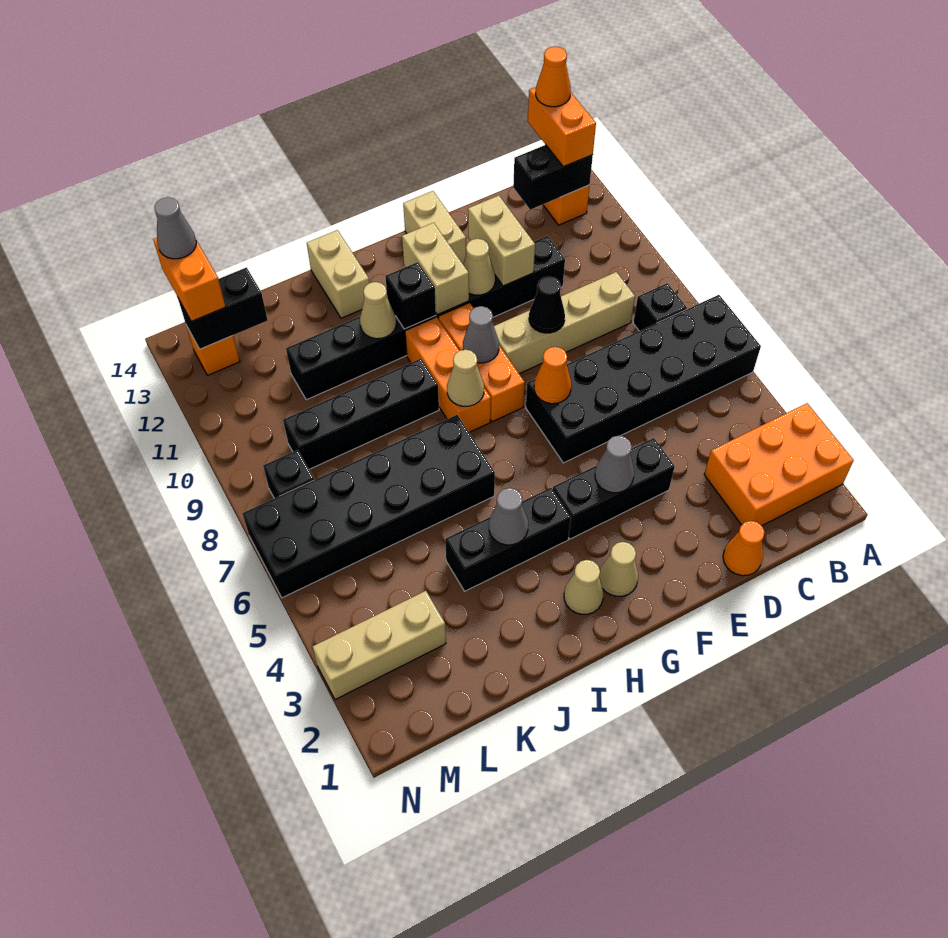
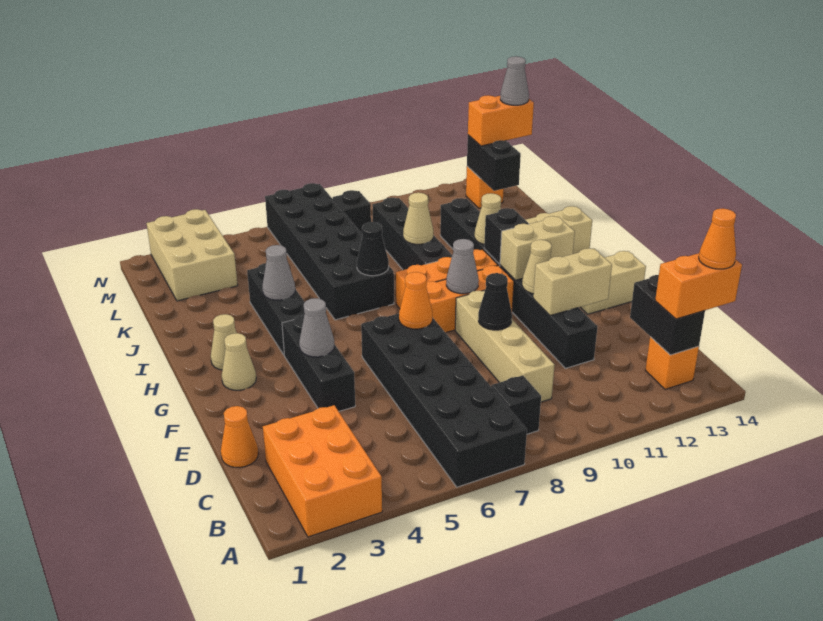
tan 1x1 cone [447,350,484,406] -> tan 1x1 cone moved to [403,193,433,244]
none -> black 1x1 cone [357,222,389,276]
tan 1x3 brick [313,591,446,700] -> tan 2x3 brick [147,209,238,301]

